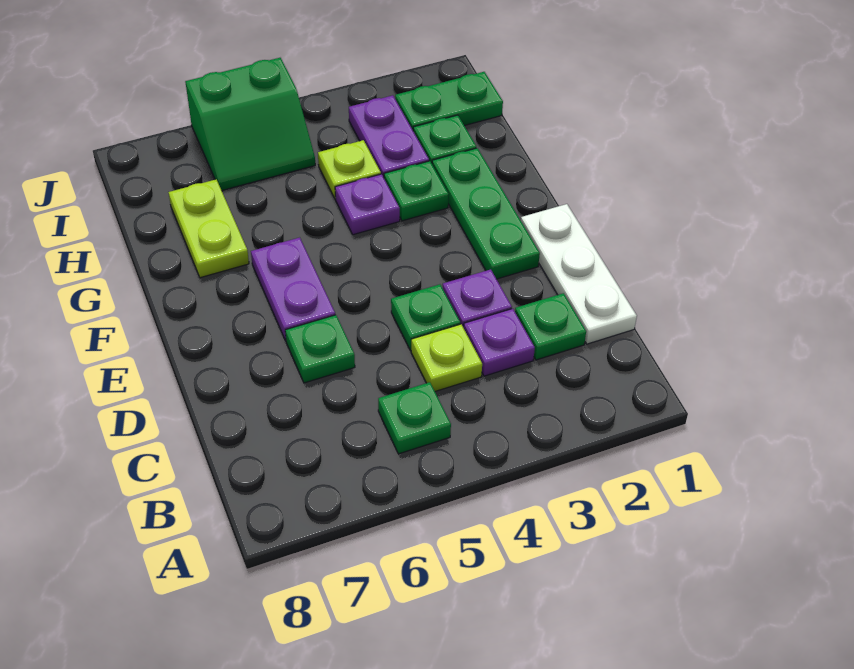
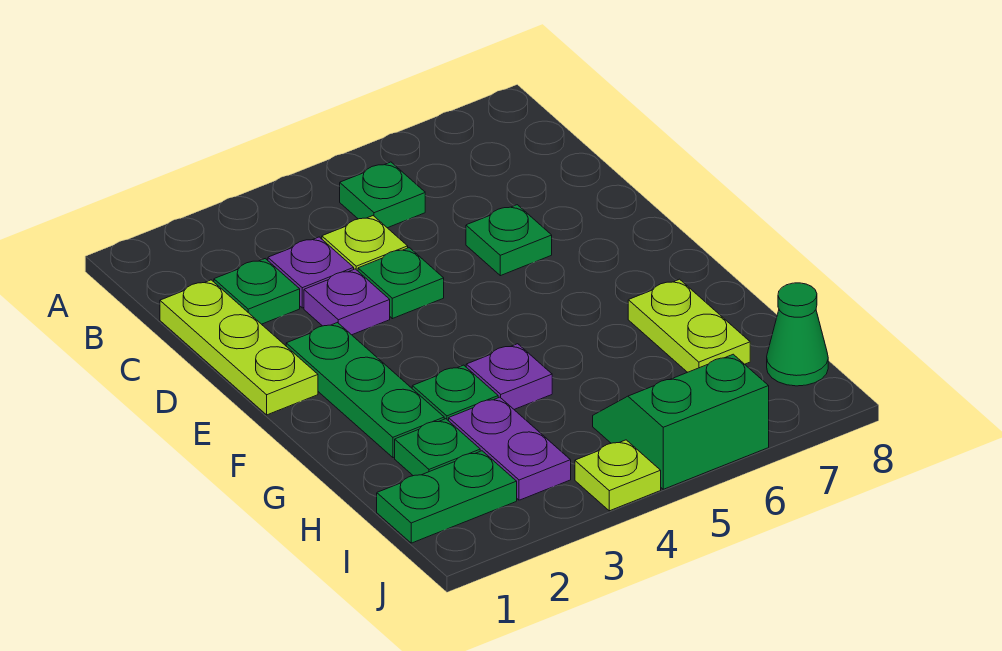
white 1x3 plate [521,204,637,344] -> lime 1x3 plate [160,280,318,415]
purple 1x2 plate [251,237,335,341] -> none
lime 1x1 plate [318,140,381,199] -> lime 1x1 plate moved to [575,440,661,511]
none -> green 1x1 cone [767,283,828,386]

